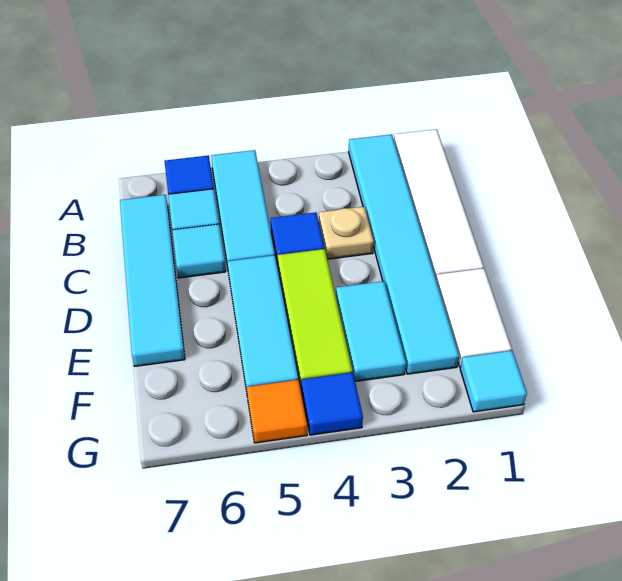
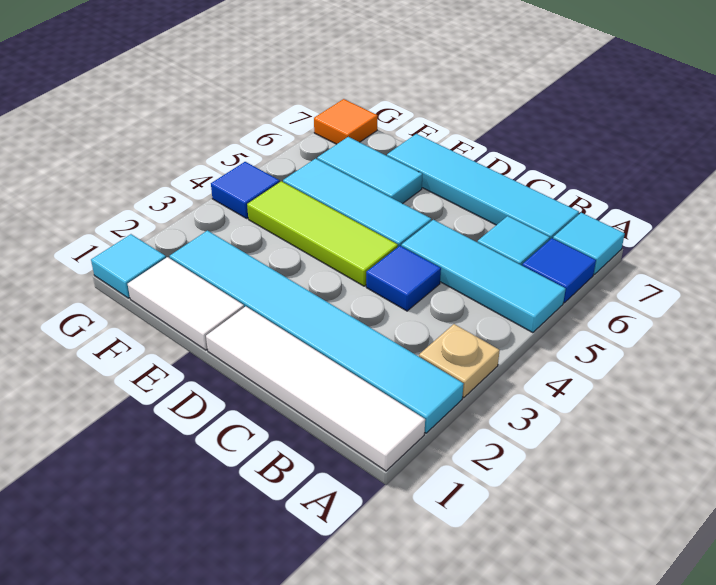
tan 1x1 plate [319,207,374,259] -> tan 1x1 plate moved to [419,324,500,398]
cyan 1x1 tile [172,224,226,278] -> cyan 1x1 tile moved to [553,213,625,275]
cyan 1x2 tile [336,281,406,381] -> cyan 1x2 tile moved to [317,137,422,204]
orange 1x1 tile [247,380,307,443] -> orange 1x1 tile moved to [314,99,378,144]

